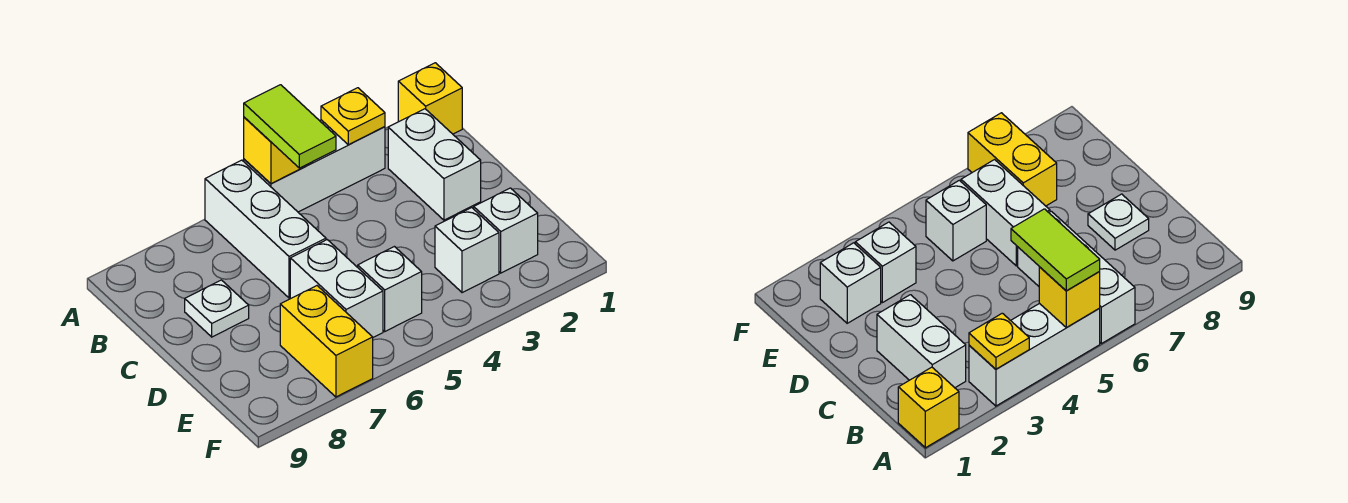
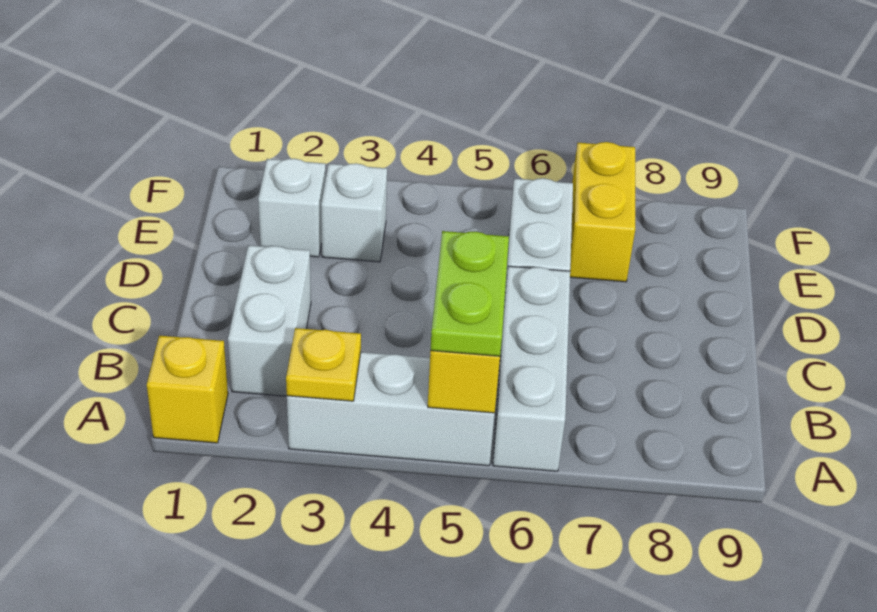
lime 1x2 tile [244,85,336,168] -> lime 1x2 plate [430,231,509,356]
white 1x1 plate [185,280,249,337] -> none
white 1x1 brick [358,247,422,331] -> none

